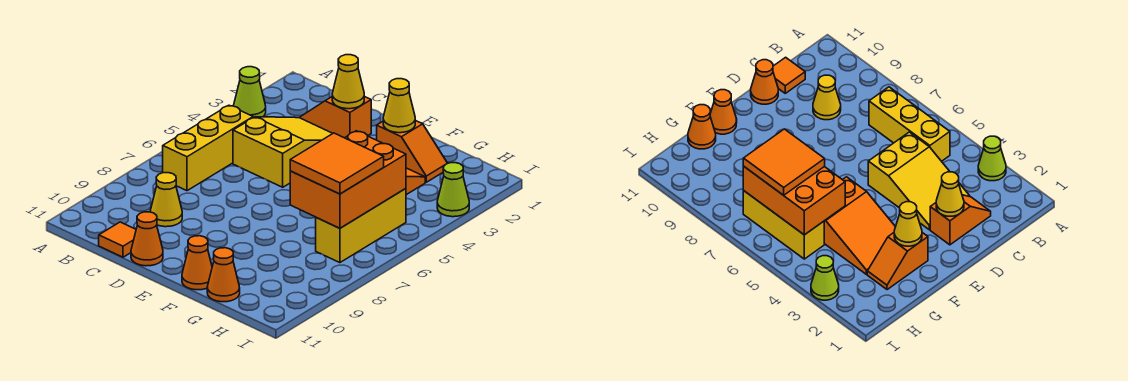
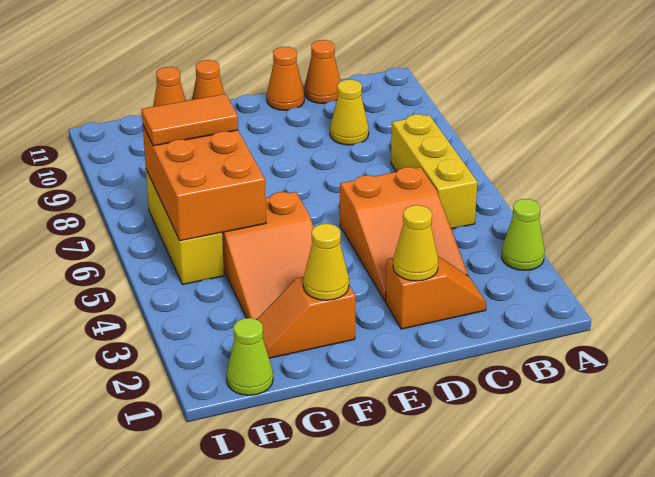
yellow 2x3 slope [233,117,333,187] -> orange 2x3 slope [340,167,468,301]
orange 1x1 tile [99,222,136,257] -> orange 1x1 cone [304,40,340,104]
orange 2x2 tile [290,133,384,194] -> orange 1x2 tile [142,94,238,146]
lime 1x1 cone [437,163,469,217] -> lime 1x1 cone moved to [226,318,273,395]

